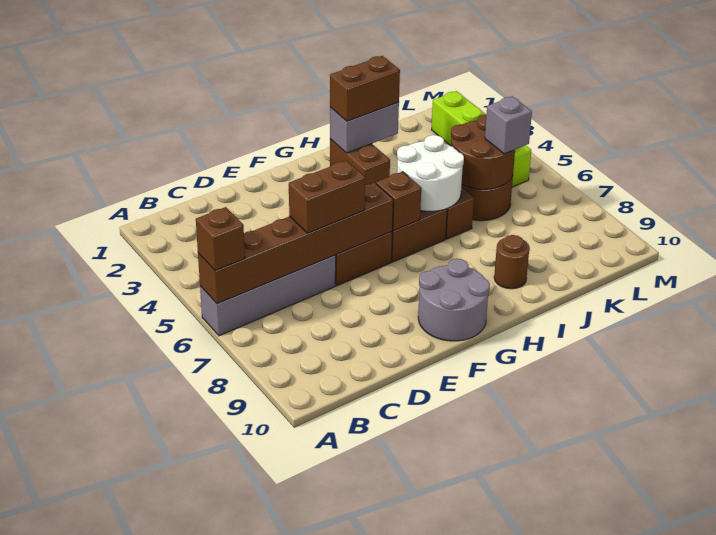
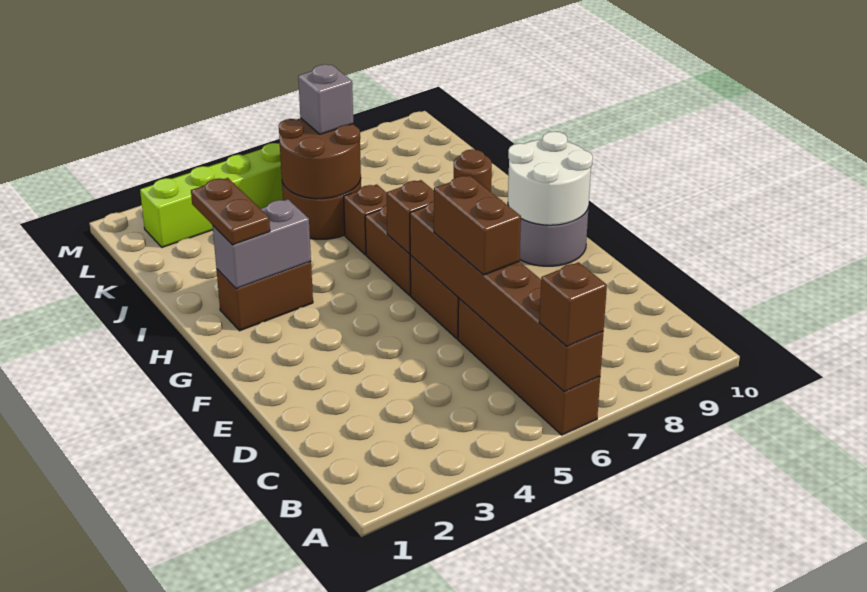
grey 1x4 brick [200,255,336,336] -> brown 1x4 brick [458,299,600,435]
grey 1x2 brick [330,102,399,153] -> grey 1x2 brick turned to [213,199,311,289]
brown 1x2 brick [330,56,400,121] -> brown 1x2 plate [191,178,270,245]
white 2x2 round brick [397,135,464,211] -> white 2x2 round brick moved to [508,131,593,225]

